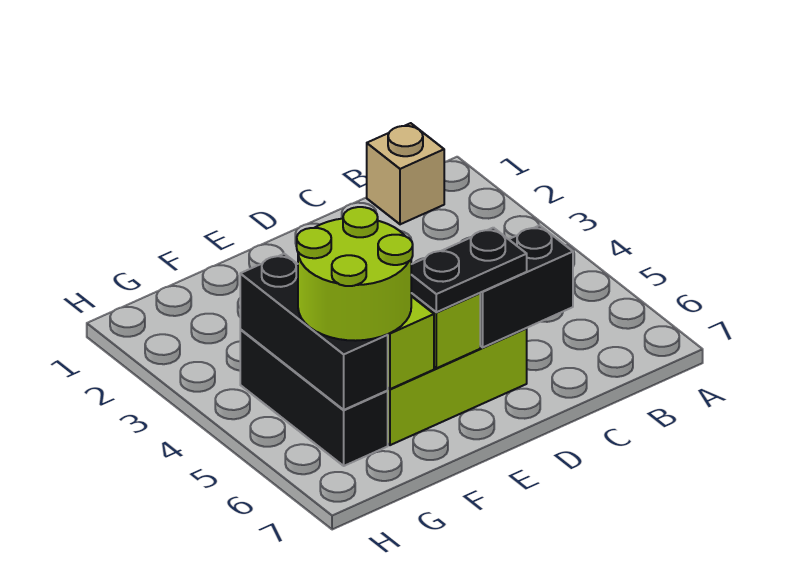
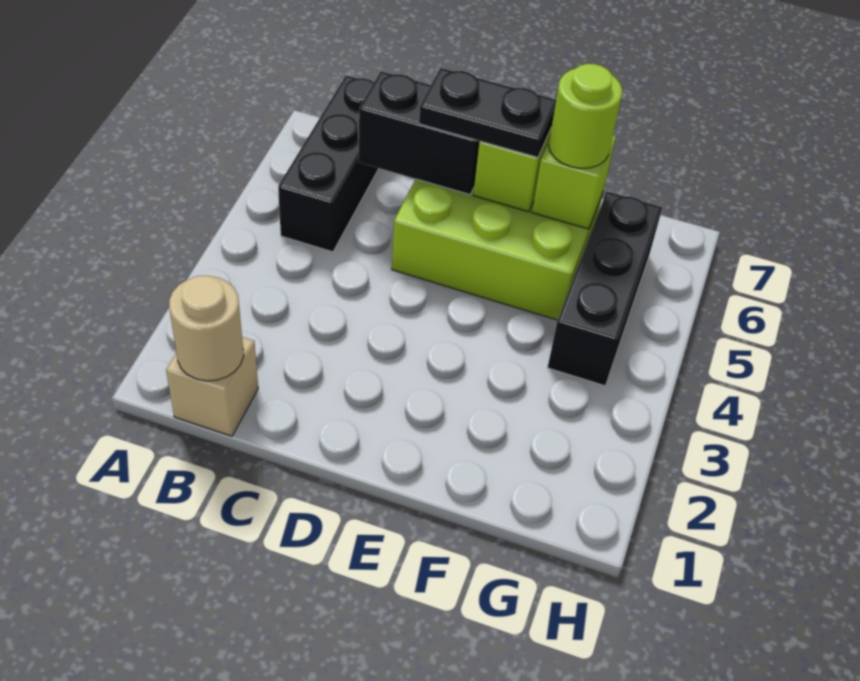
none -> tan 1x1 round brick [169,276,244,381]
lime 2x2 round brick [297,207,413,341] -> lime 1x1 round brick [549,64,622,168]
black 1x3 brick [240,254,388,410] -> black 1x3 brick moved to [278,75,379,252]

